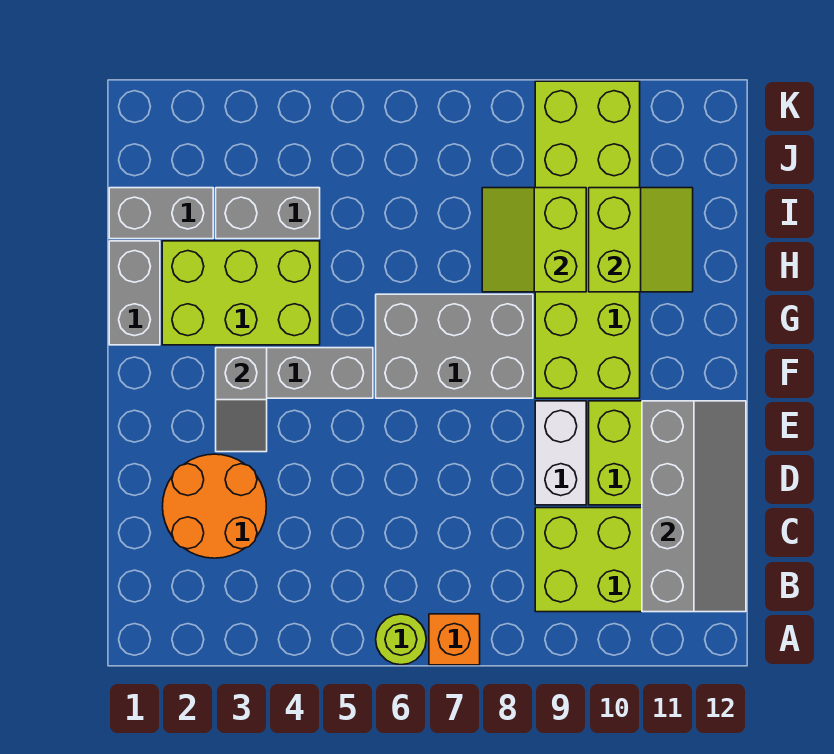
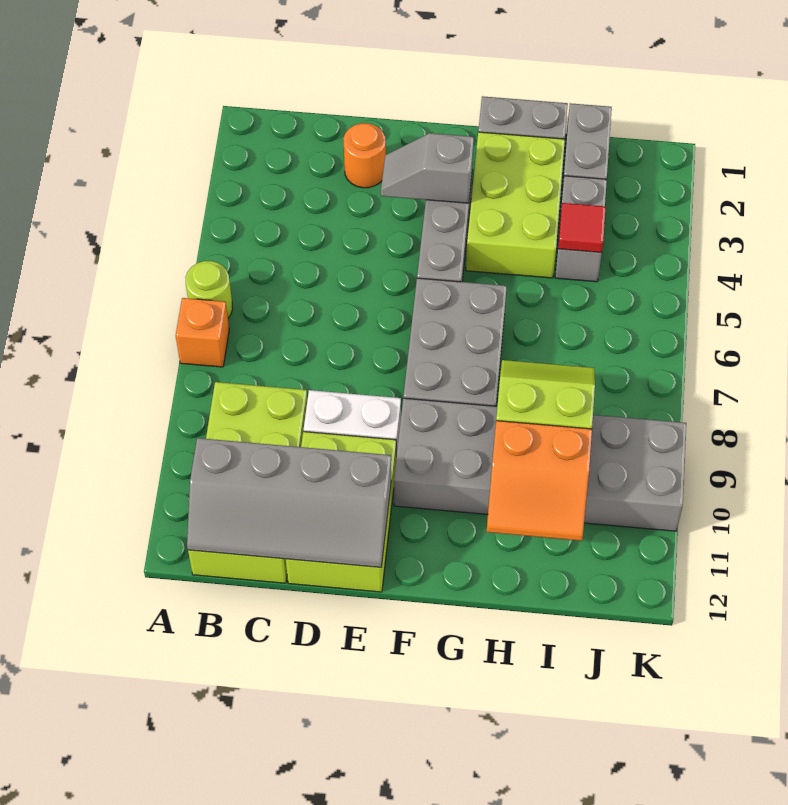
orange 2x2 round brick [163,454,266,558] -> orange 1x1 round brick [343,123,386,188]
lime 2x6 brick [535,81,640,398] -> grey 2x6 brick [394,398,686,531]
lime 2x2 slope [589,188,693,292] -> orange 2x2 slope [487,421,592,541]
none -> red 1x1 tile [558,203,606,253]

